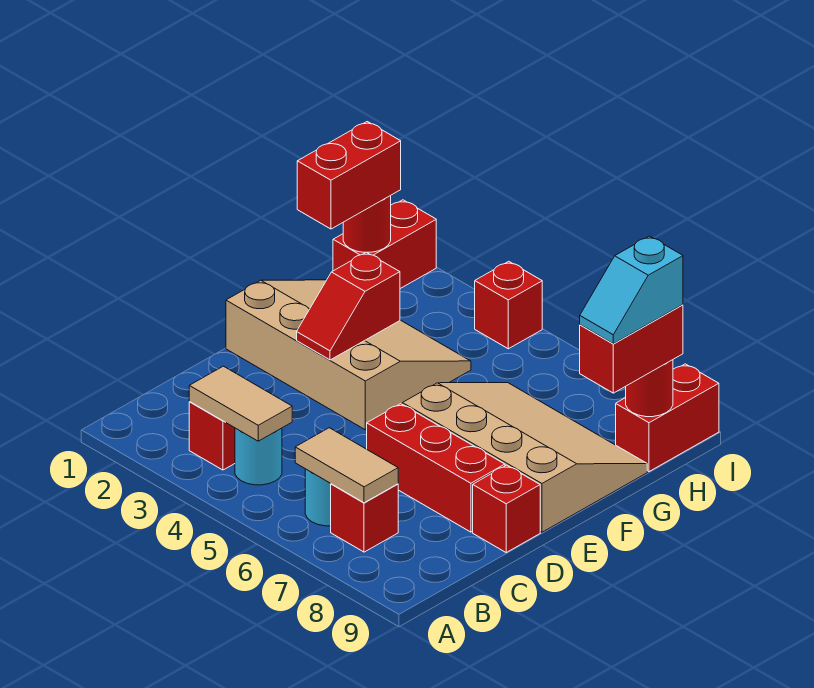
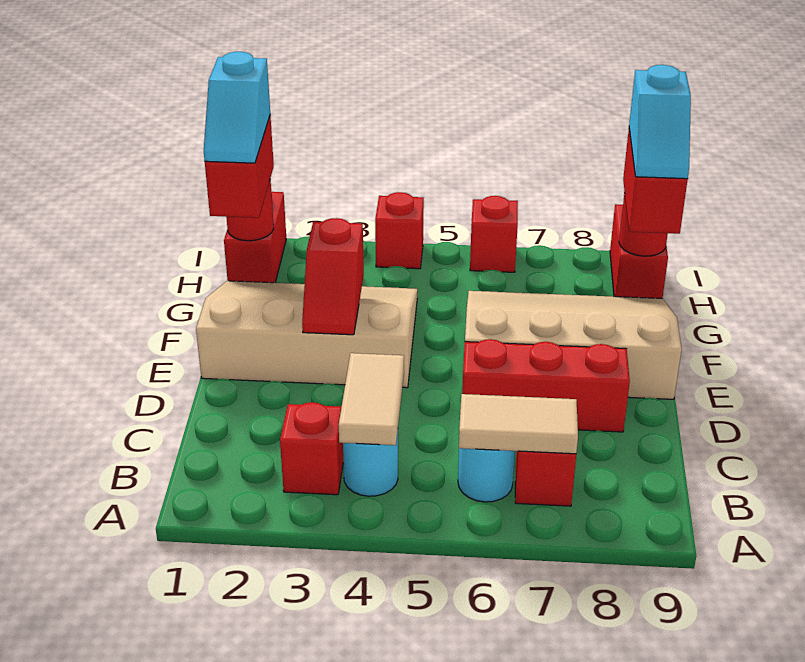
tan 1x2 tile [189,366,292,441] -> tan 1x2 tile turned to [339,353,404,445]
red 1x1 brick [473,465,540,552] -> red 1x1 brick moved to [470,196,518,272]
none -> cyan 1x2 slope [204,52,270,163]

